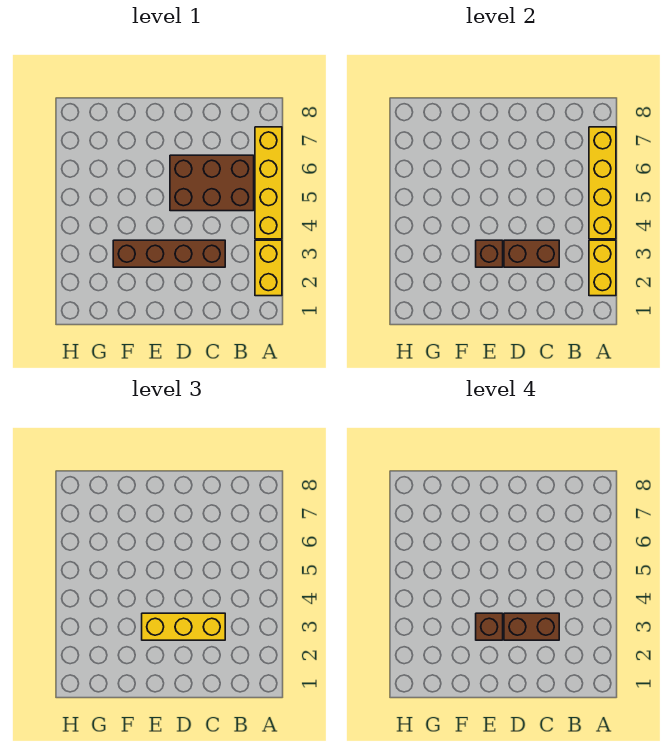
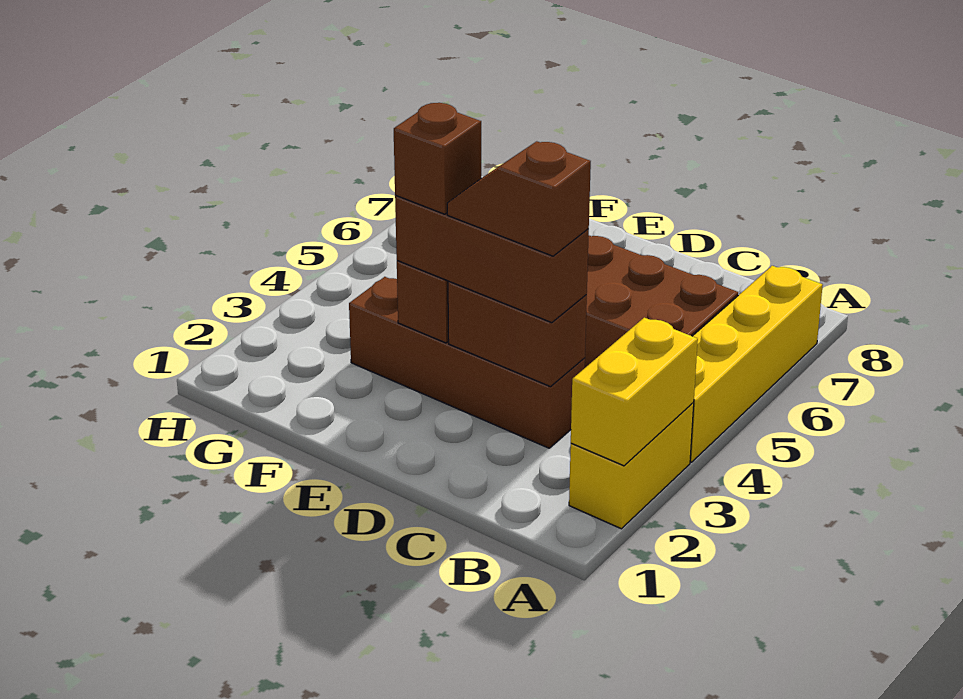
yellow 1x4 brick [589,127,616,239] -> none
yellow 1x3 brick [142,613,225,640] -> brown 1x3 brick [395,195,589,323]
brown 1x2 brick [504,613,559,640] -> brown 1x2 slope [447,141,591,256]

